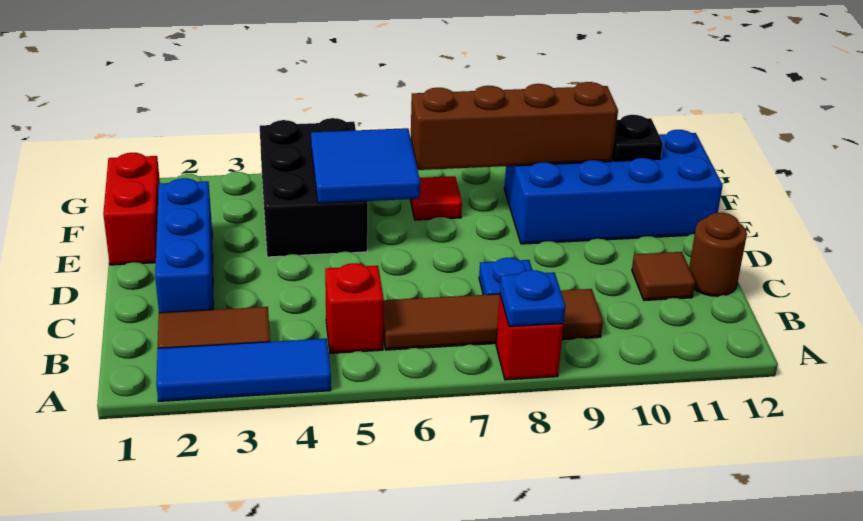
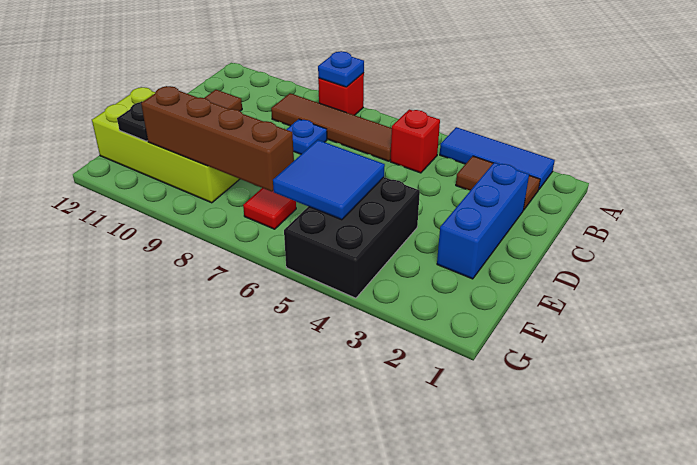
brown 1x1 round brick [689,213,747,296] -> none
red 1x2 brick [103,153,160,265] -> none
blue 2x4 brick [504,130,723,244] -> lime 2x4 brick [92,87,239,203]

